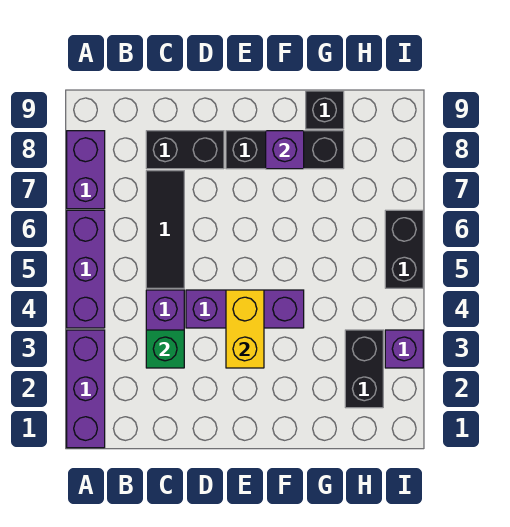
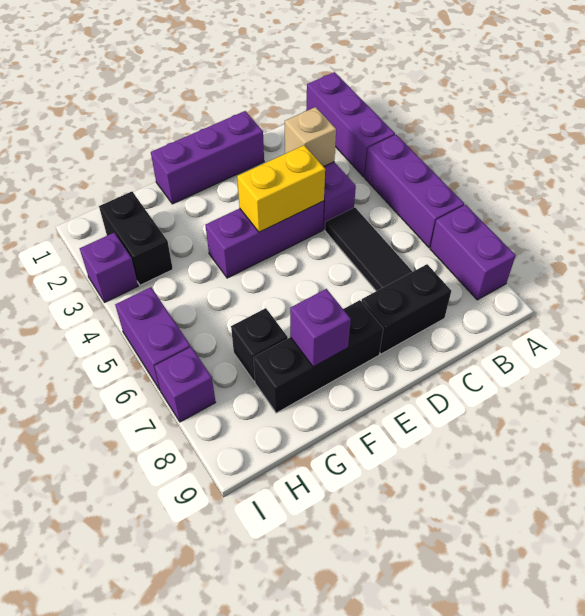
green 1x1 brick [146,330,184,368] -> tan 1x1 brick [285,107,336,167]
none -> purple 1x3 brick [151,111,264,204]
yellow 1x2 brick [226,290,264,368] -> yellow 1x2 brick turned to [237,145,325,232]
black 1x1 brick [306,91,344,129] -> black 1x1 brick moved to [231,308,288,381]
black 1x2 brick [385,210,423,288] -> purple 1x2 brick [115,287,191,390]
none -> purple 1x1 brick [154,347,216,422]

